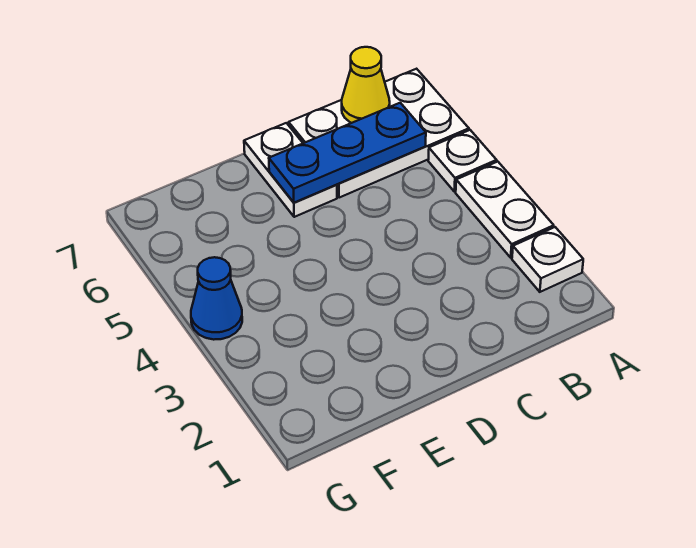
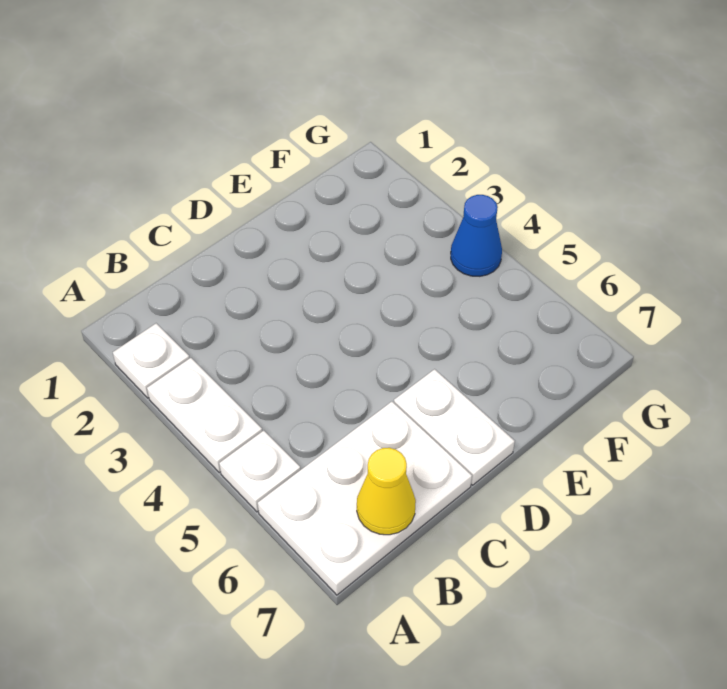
blue 1x3 plate [269,103,426,203] -> none

